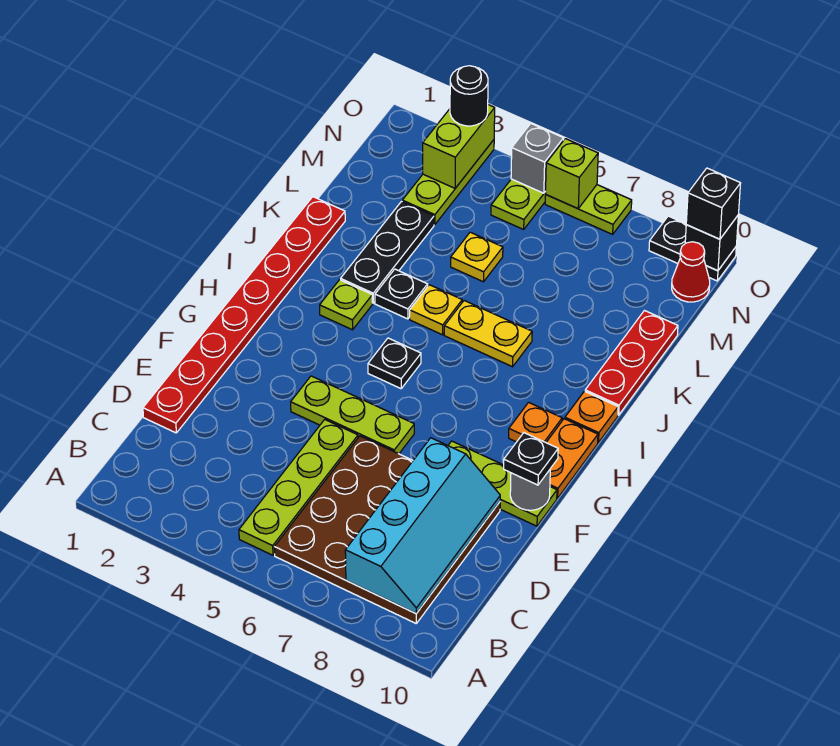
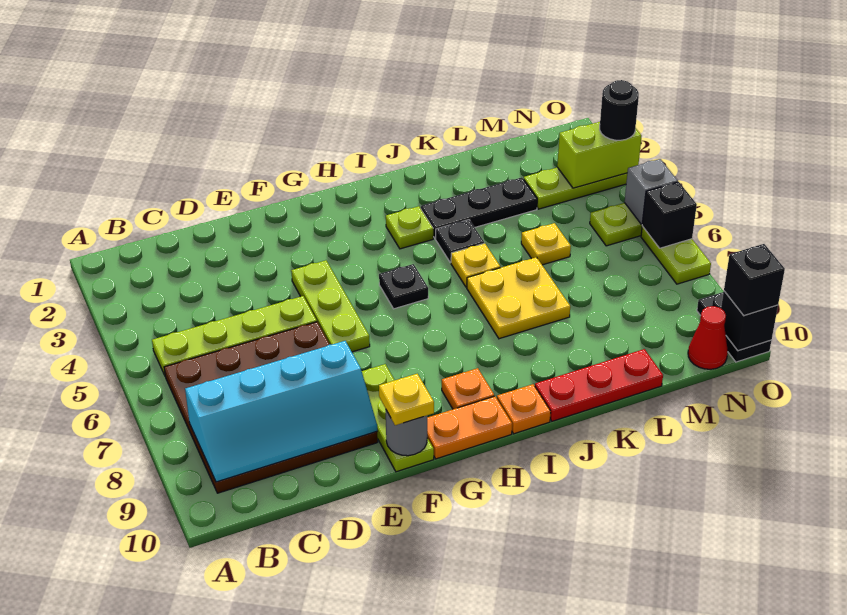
red 1x8 plate [143,197,345,433] -> none
black 1x1 plate [504,433,558,485] -> yellow 1x1 plate [379,374,434,425]
yellow 1x2 plate [444,301,532,367] -> yellow 2x2 plate [467,257,570,339]
lime 1x1 brick [545,139,598,209] -> black 1x1 brick [642,182,697,248]

